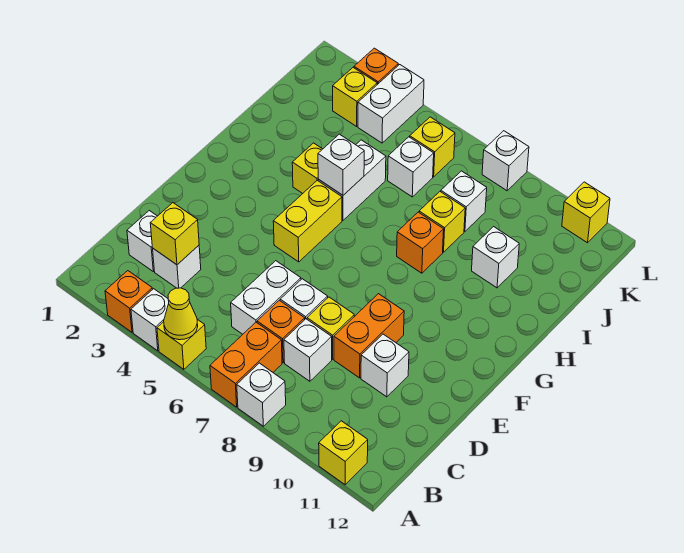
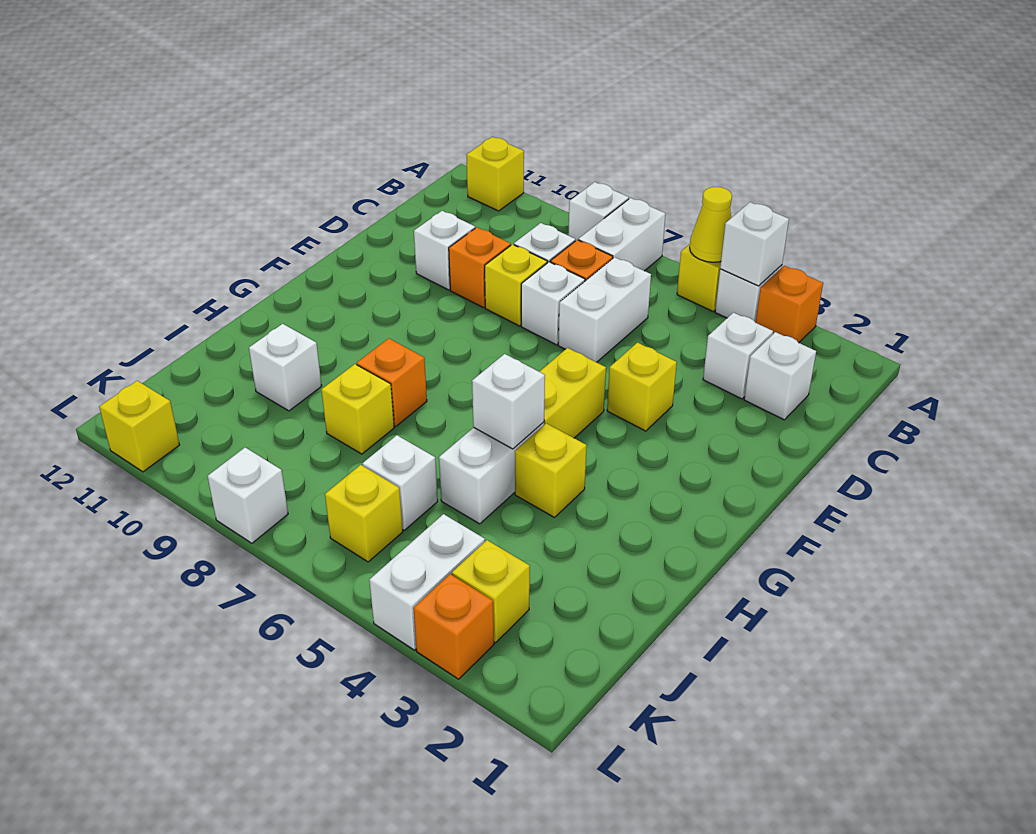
orange 1x2 brick [210,322,282,407] -> white 1x2 brick [578,198,665,271]
yellow 1x1 brick [150,203,199,265] -> yellow 1x1 brick moved to [607,343,677,431]
orange 1x2 brick [334,294,404,378] -> orange 1x1 brick [449,227,511,308]
white 1x1 brick [441,171,487,231] -> white 1x1 brick moved to [720,202,789,286]

